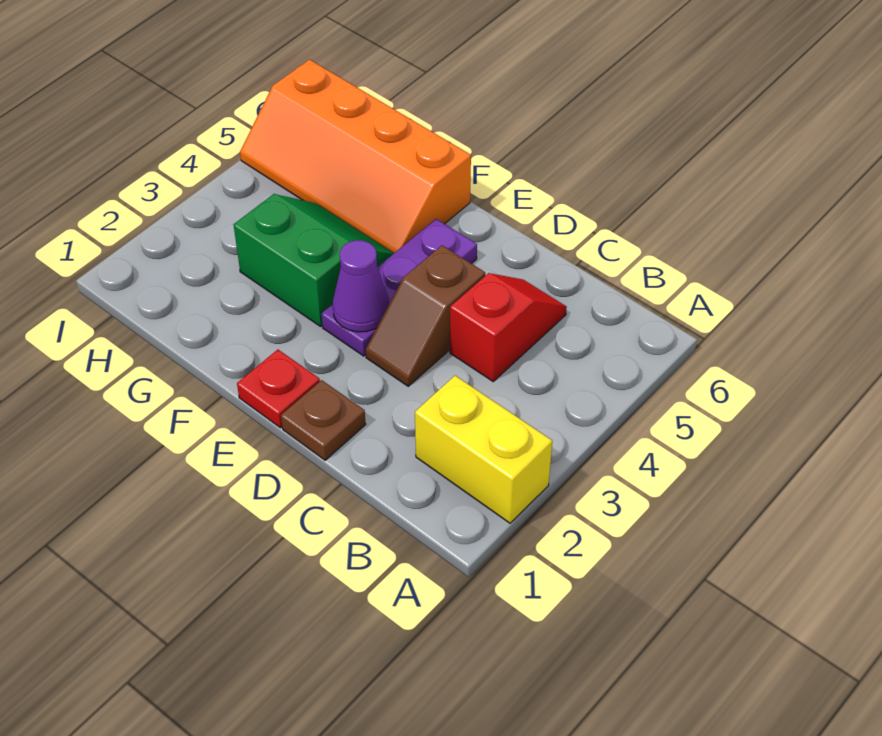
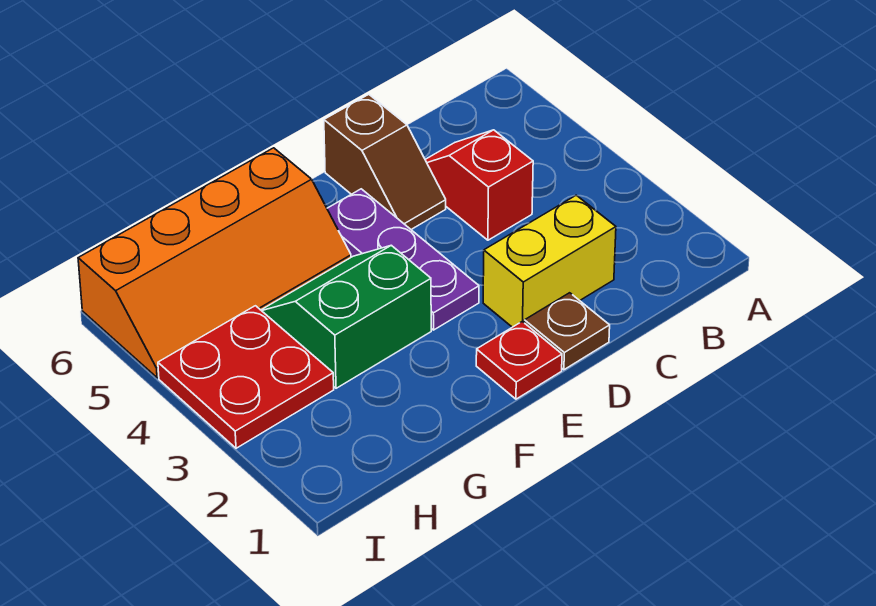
yellow 1x2 brick [415,376,552,523] -> yellow 1x2 brick moved to [483,195,616,327]
brown 1x2 slope [366,245,485,386] -> brown 1x2 slope moved to [324,94,446,229]
purple 1x1 cone [333,240,389,332] -> none
none -> red 2x2 plate [158,306,334,448]

